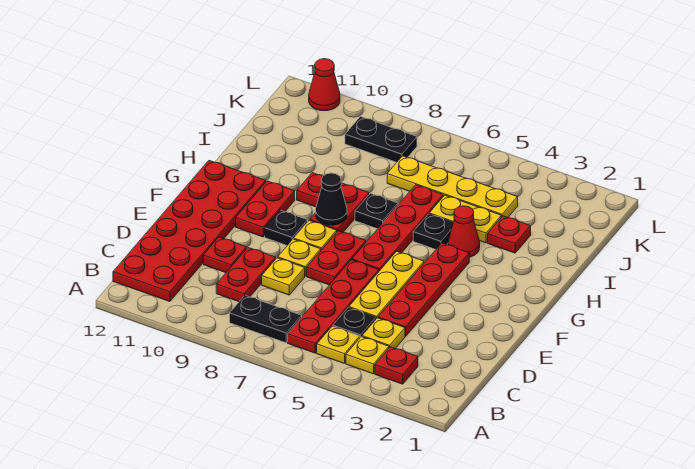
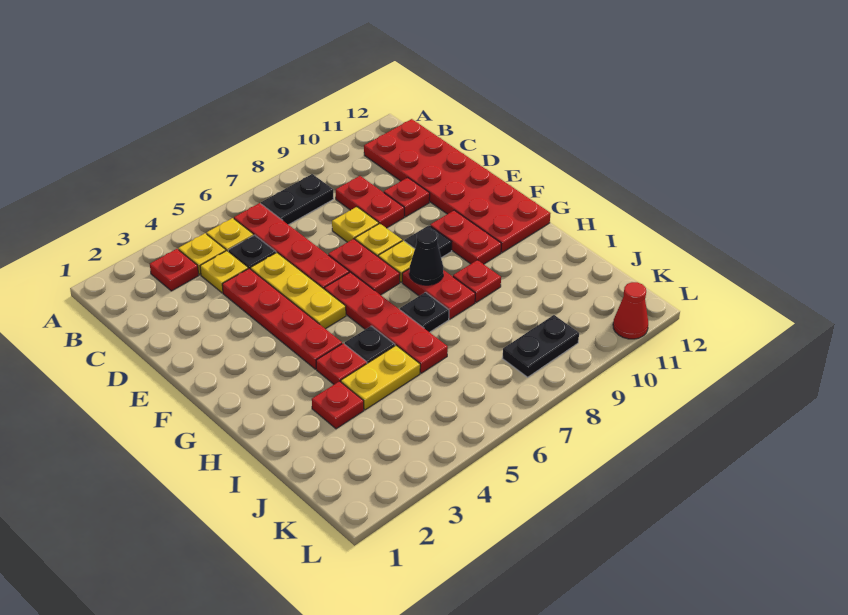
red 1x1 cone [448,206,480,257] -> red 1x1 plate [316,343,367,384]
yellow 1x4 plate [387,156,518,217] -> none

